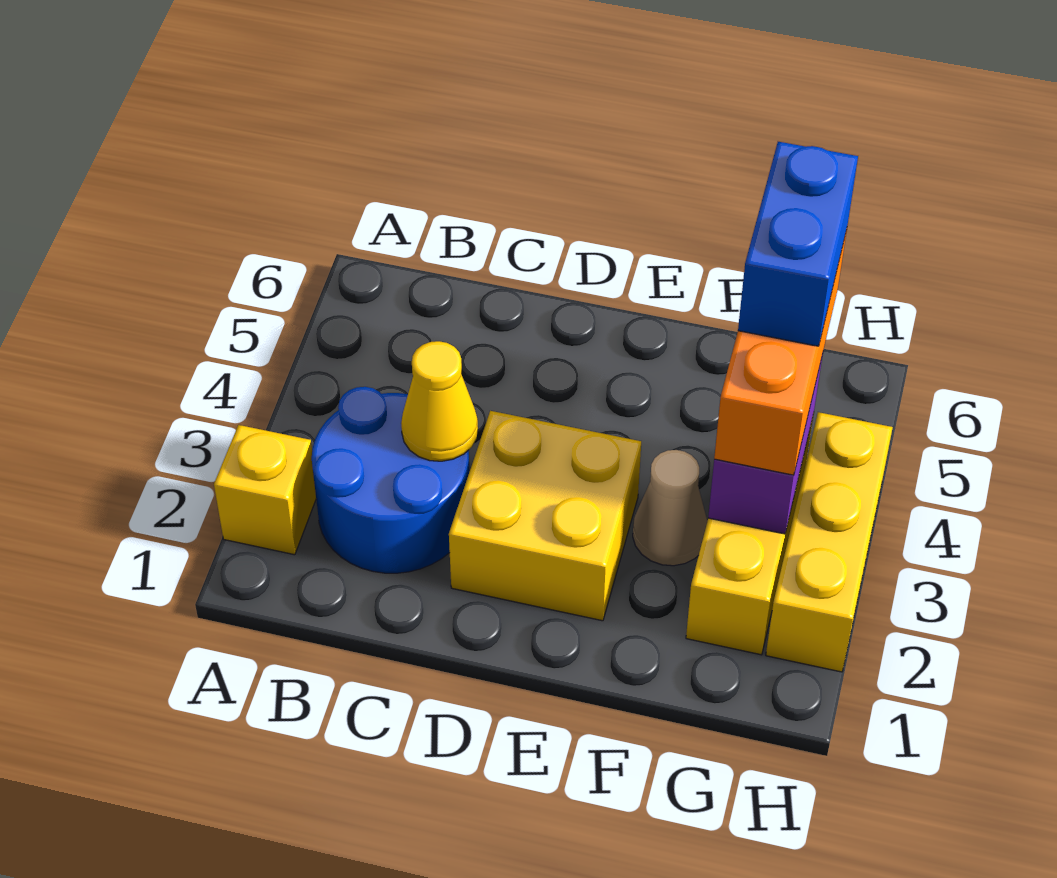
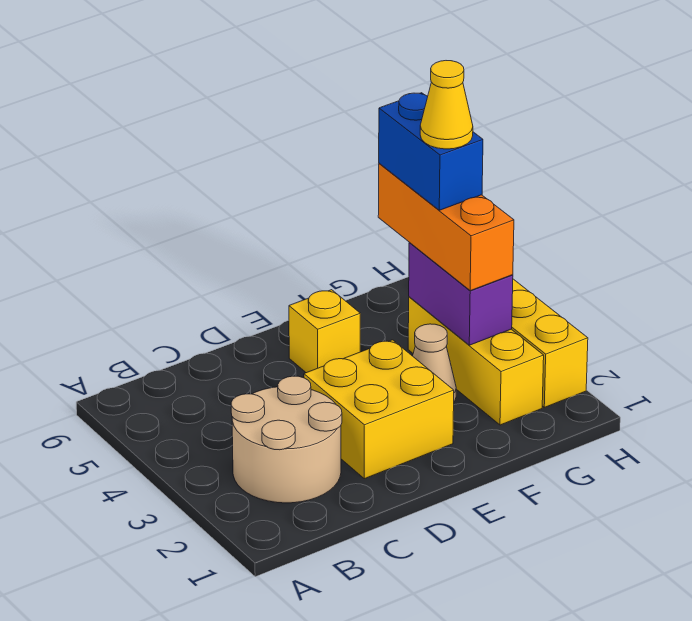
yellow 1x1 brick [214,425,316,555] -> yellow 1x1 brick moved to [289,290,360,373]
blue 2x2 round brick [312,387,469,573] -> tan 2x2 round brick [231,376,342,503]
yellow 1x1 cone [401,341,478,461] -> yellow 1x1 cone moved to [420,61,473,149]

